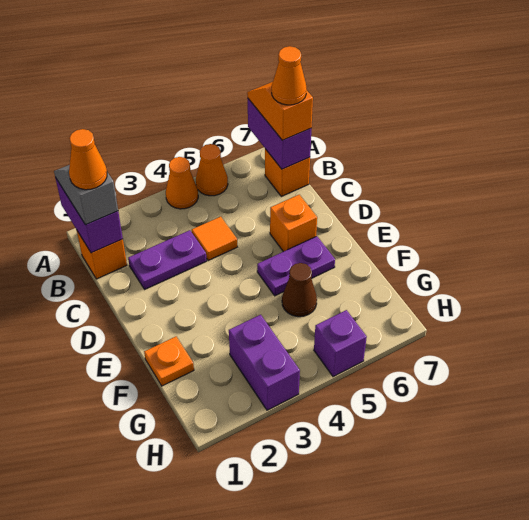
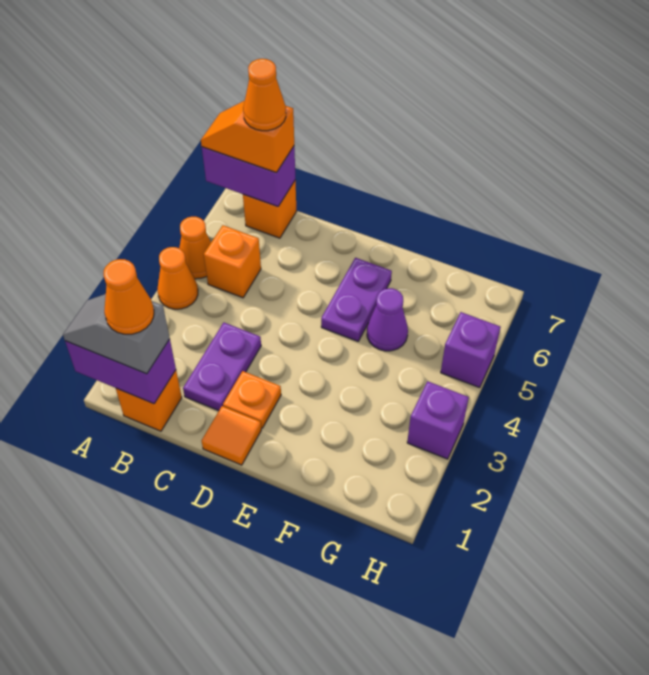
orange 1x1 tile [192,217,237,261] -> orange 1x1 tile moved to [202,406,261,465]
orange 1x1 brick [270,195,317,252] -> orange 1x1 brick moved to [204,225,261,298]
orange 1x1 plate [144,336,194,386] -> orange 1x1 plate moved to [223,371,281,428]
brown 1x1 cone [282,263,317,317] -> purple 1x1 cone [367,288,408,351]
purple 1x2 brick [229,315,300,410] -> purple 1x1 brick [407,381,469,459]

